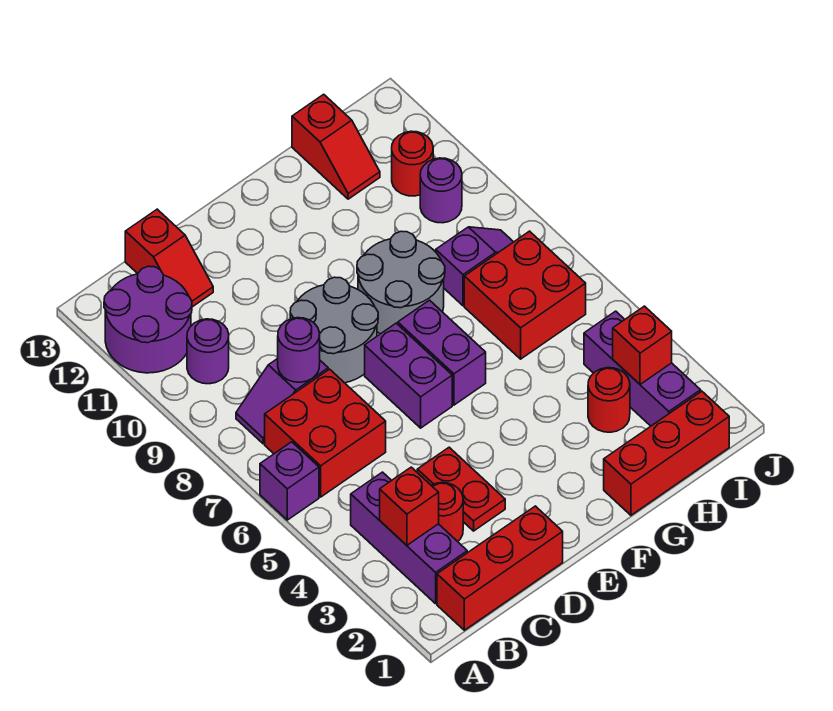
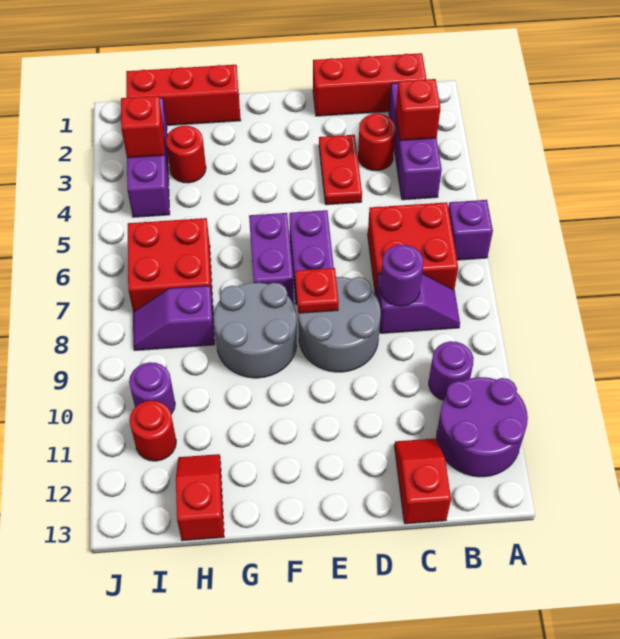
none -> red 1x1 plate [295,268,339,313]

